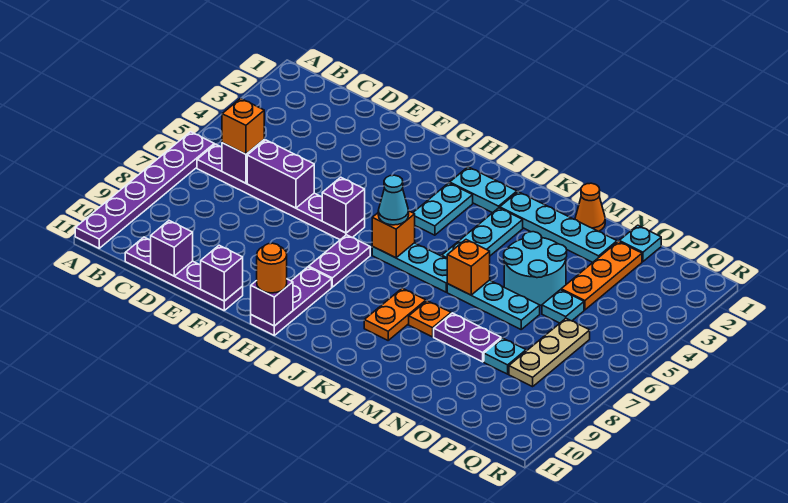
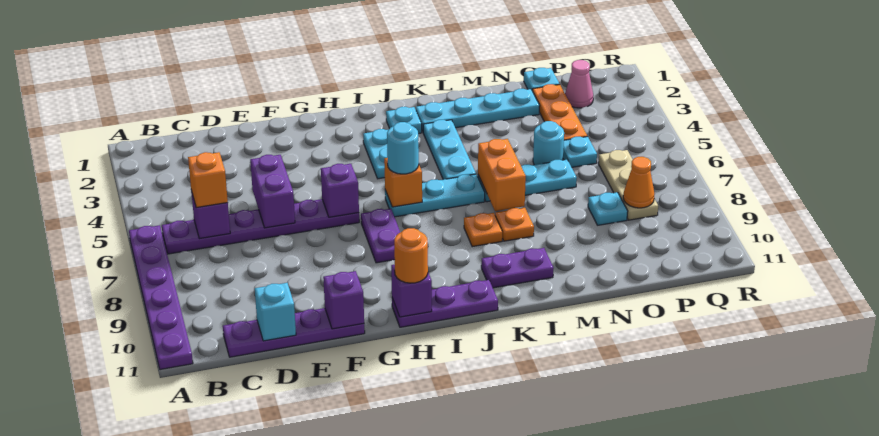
purple 1x2 brick [247,140,314,208] -> purple 1x2 brick turned to [250,155,295,228]
purple 1x1 brick [151,221,193,276] -> cyan 1x1 brick [255,283,296,341]
purple 1x3 plate [251,267,332,335] -> purple 1x3 plate turned to [392,280,498,327]
cyan 1x2 plate [450,167,517,213] -> cyan 1x1 plate [386,107,422,134]
cyan 1x1 cone [378,175,409,225] -> cyan 1x1 round brick [387,122,419,174]
orange 1x2 plate [364,288,426,340] -> orange 1x1 plate [464,213,502,247]
orange 1x1 brick [447,240,490,295] -> orange 1x2 brick [478,139,526,211]
orange 1x1 cone [575,183,605,231] -> orange 1x1 cone moved to [623,157,654,208]
cyan 2x2 round brick [504,232,567,305] -> cyan 1x1 round brick [533,121,564,165]
purple 1x2 plate [434,313,501,362] -> purple 1x2 plate moved to [481,248,553,288]
none -> pink 1x1 cone [565,60,593,108]

